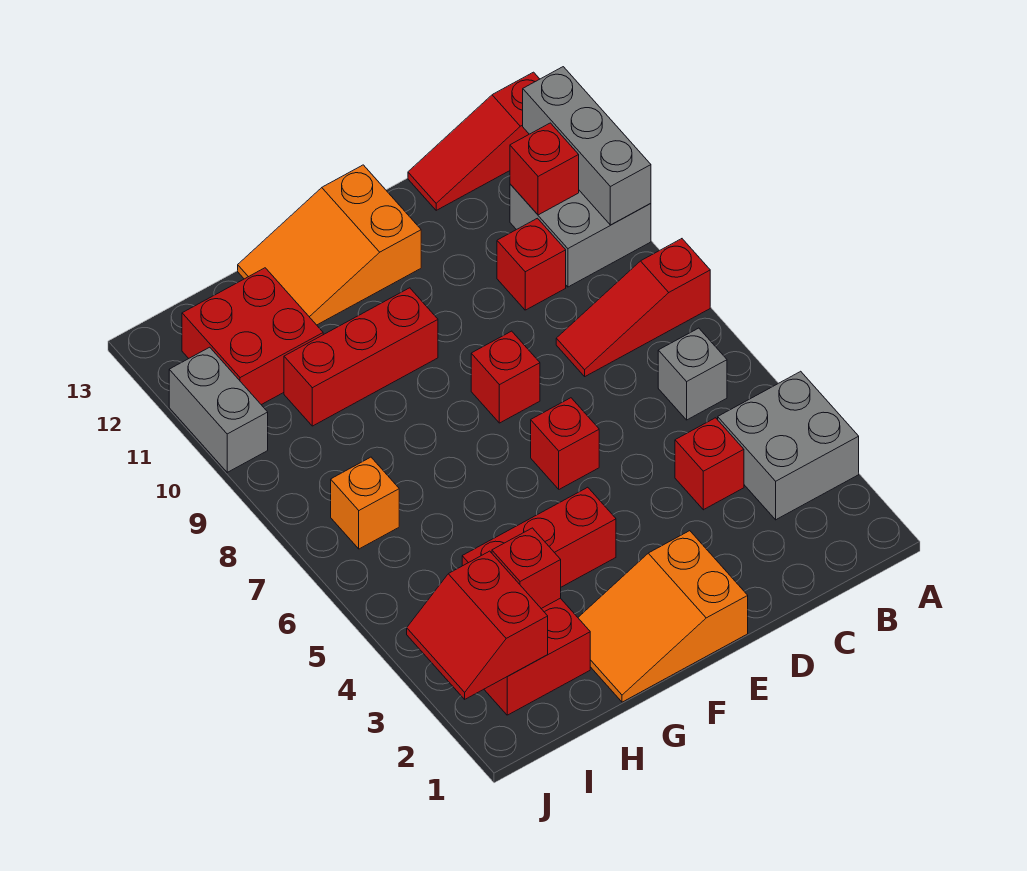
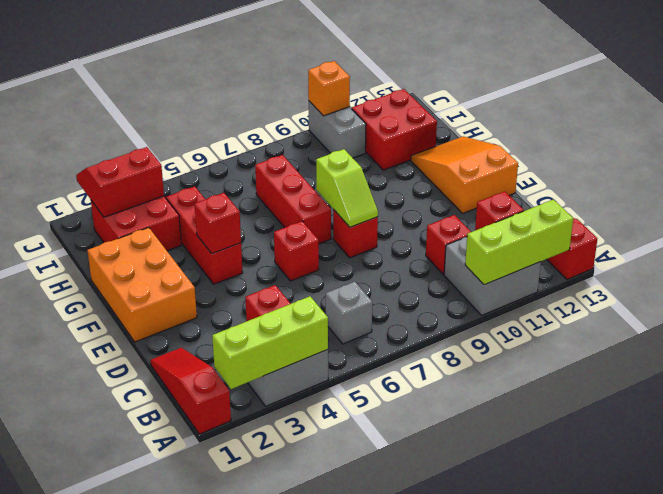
none -> lime 1x3 brick [212,296,328,389]
red 1x3 slope [556,239,710,376] -> red 1x3 slope moved to [150,348,231,434]
grey 1x3 brick [523,67,651,225] -> lime 1x3 brick [465,200,573,285]
orange 2x3 slope [578,531,748,702] -> orange 2x3 brick [87,228,197,342]
none -> lime 1x2 slope [316,149,378,227]
red 1x3 brick [284,288,438,426] -> red 1x3 brick moved to [255,155,331,244]
red 1x1 brick [492,528,561,609] -> red 1x1 brick moved to [195,193,241,254]
orange 1x1 brick [331,457,399,549] -> orange 1x1 brick moved to [308,61,350,116]
grey 1x2 brick [169,347,268,472] -> grey 1x2 brick turned to [309,101,366,158]

